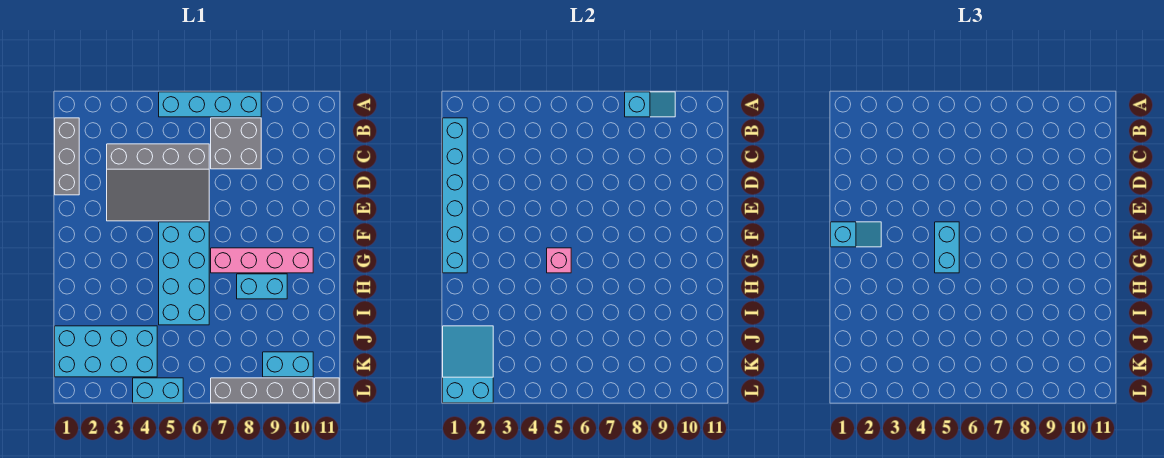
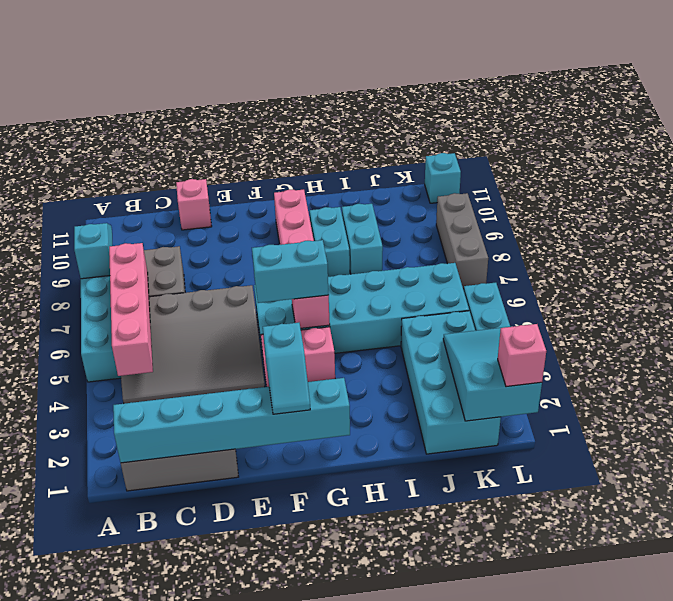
none -> pink 1x4 brick [109,243,153,376]
grey 3x4 slope [107,144,209,221] -> grey 3x4 slope turned to [121,285,265,404]
none -> pink 1x1 brick [176,179,212,230]
cyan 1x2 slope [831,222,881,247] -> cyan 1x2 slope turned to [263,323,310,414]
none -> pink 1x2 brick [261,327,335,387]
cyan 2x4 brick [159,222,209,325] -> cyan 2x6 brick [254,263,469,357]
cyan 2x3 slope [443,326,493,403] -> cyan 2x3 slope turned to [443,326,542,421]
cyan 1x2 brick [263,352,313,377] -> cyan 1x2 brick moved to [342,204,383,274]
none -> pink 1x1 brick [498,324,546,387]
grey 1x4 brick [211,378,313,403] -> grey 1x3 brick [436,193,488,289]
grey 1x1 brick [315,378,339,403] -> cyan 1x1 brick [425,153,461,203]

